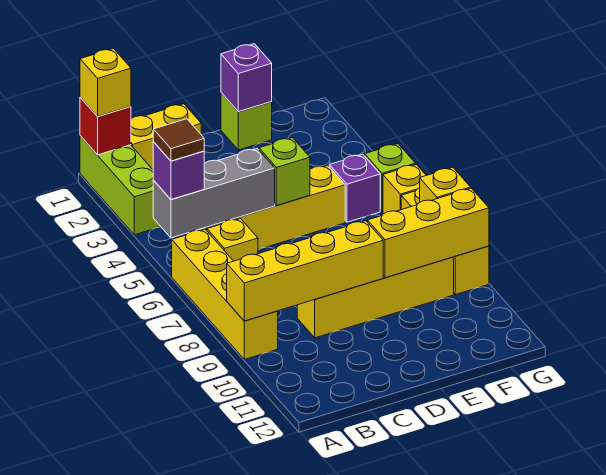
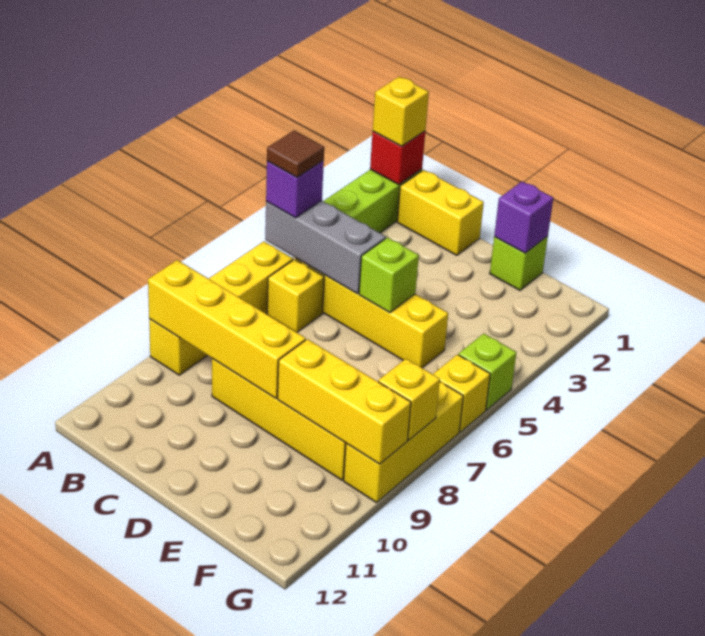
purple 1x1 brick [329,154,380,222] -> none

